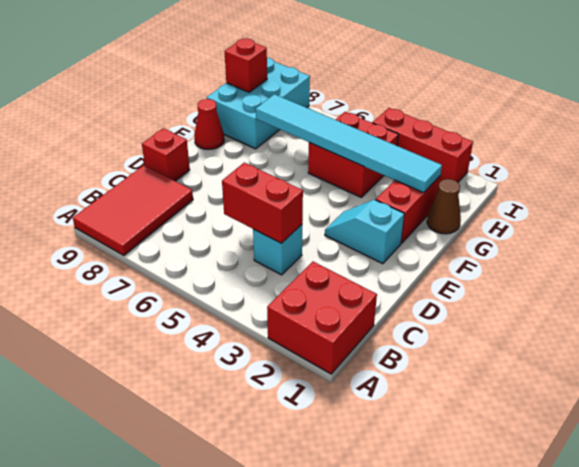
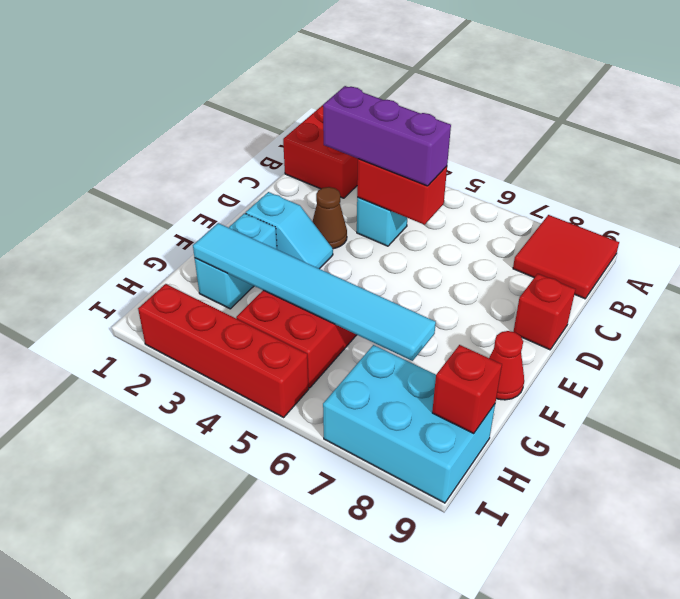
red 2x3 tile [73,165,193,255] -> red 2x2 tile [513,215,619,299]
none -> purple 1x3 brick [323,86,451,186]
red 1x2 brick [376,176,440,243] -> cyan 1x2 brick [195,213,277,309]
brown 1x1 cone [427,179,461,234] -> brown 1x1 cone moved to [312,187,347,249]
cyan 2x3 brick [207,58,310,149] -> cyan 2x3 brick turned to [323,345,495,503]
red 1x3 brick [373,108,473,182] -> red 1x4 brick [138,284,309,417]

